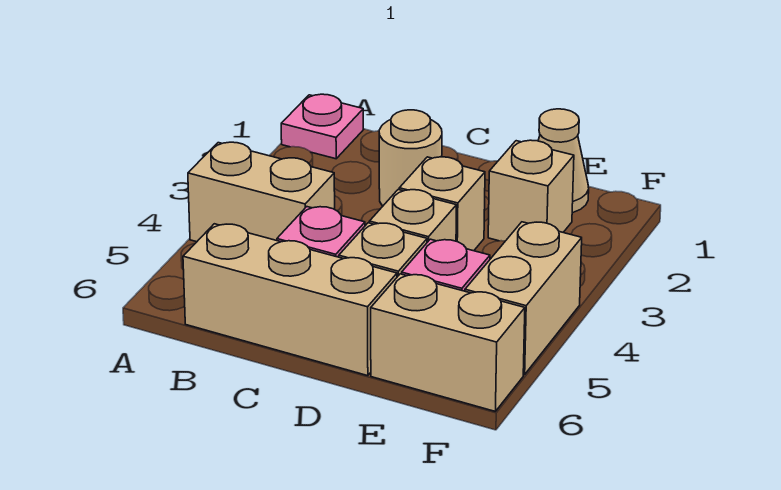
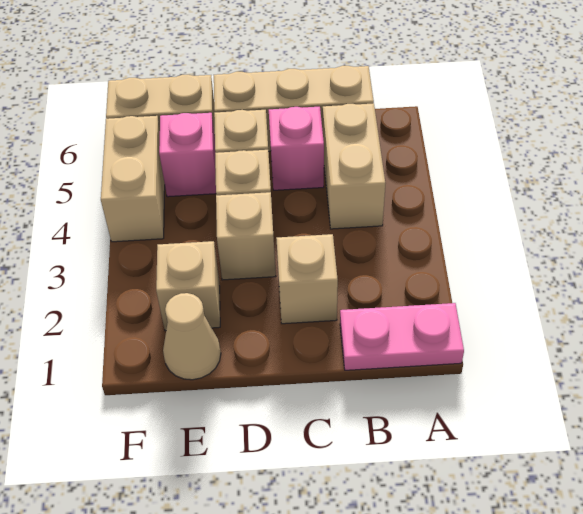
pink 1x1 plate [281,94,364,159] -> pink 1x2 plate [340,303,464,370]
tan 1x2 brick [188,142,335,242] -> tan 1x2 brick turned to [323,103,385,229]
tan 1x1 round brick [379,110,442,206] -> tan 1x1 brick [276,234,338,324]

